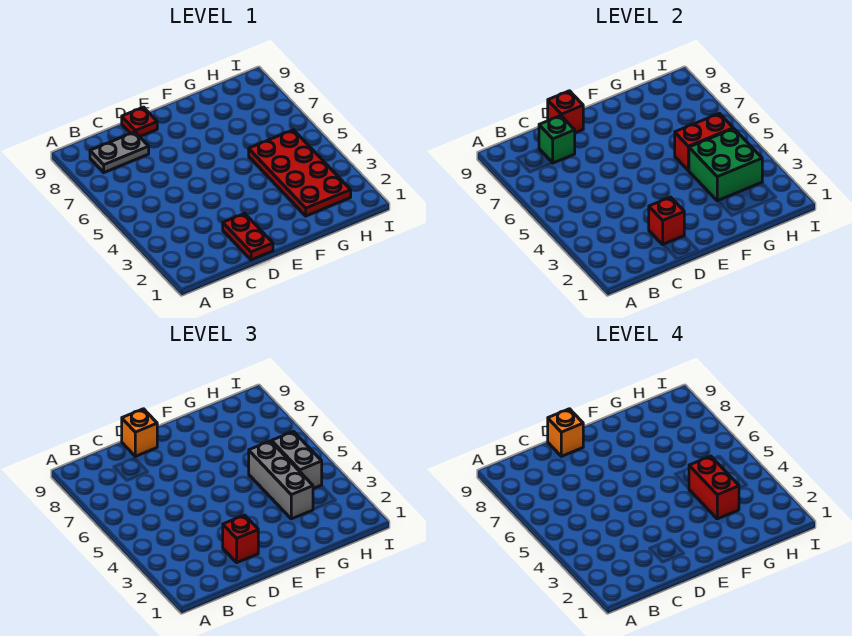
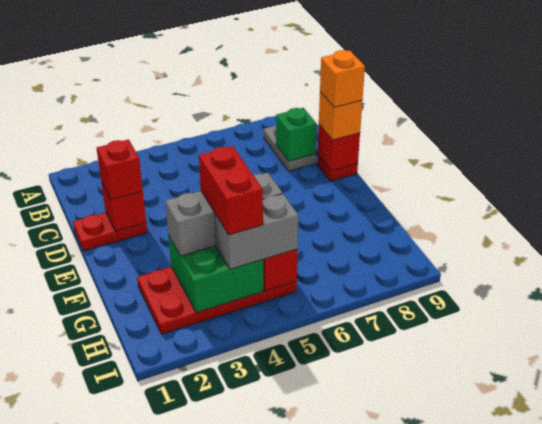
red 1x2 brick [689,456,739,519] -> red 1x2 brick turned to [199,146,263,235]

